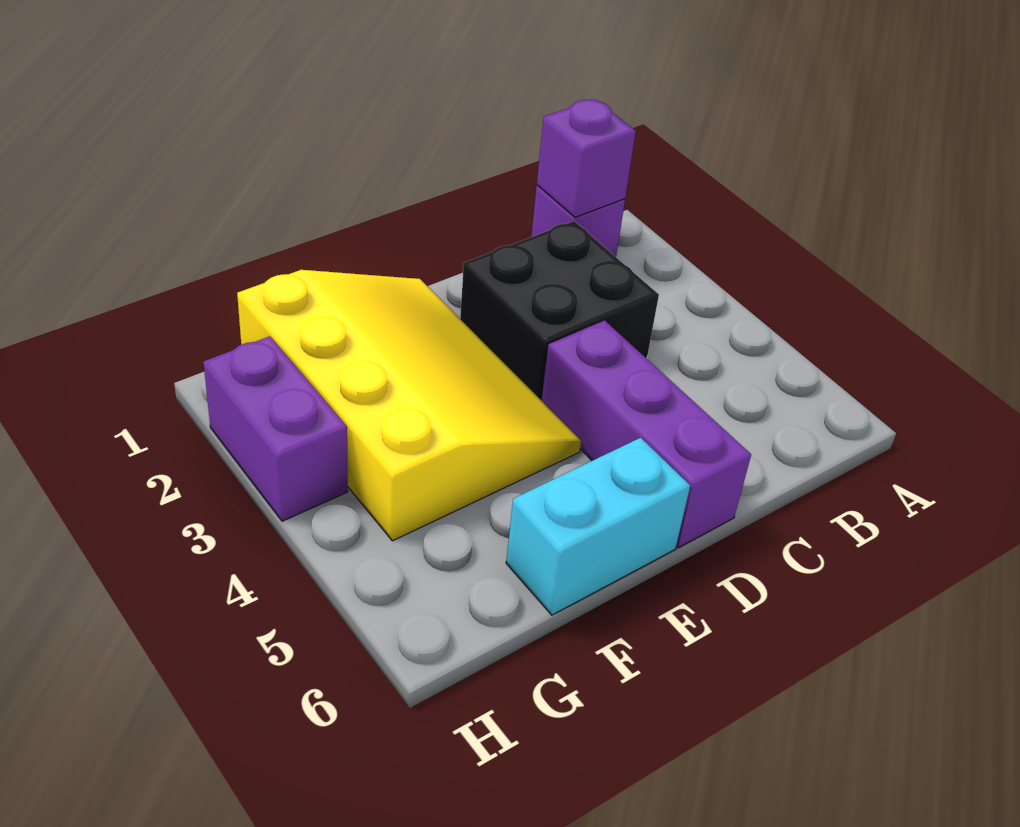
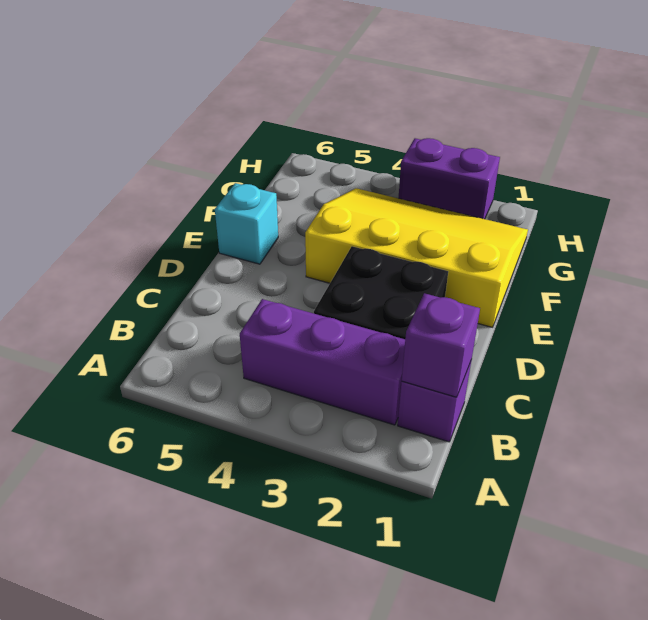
purple 1x3 brick [542,320,751,548] -> purple 1x3 brick moved to [240,299,405,425]
yellow 3x4 slope [237,270,581,541] -> yellow 3x4 slope turned to [305,188,528,327]
cyan 1x2 brick [506,438,690,615] -> cyan 1x1 brick [215,183,278,264]

